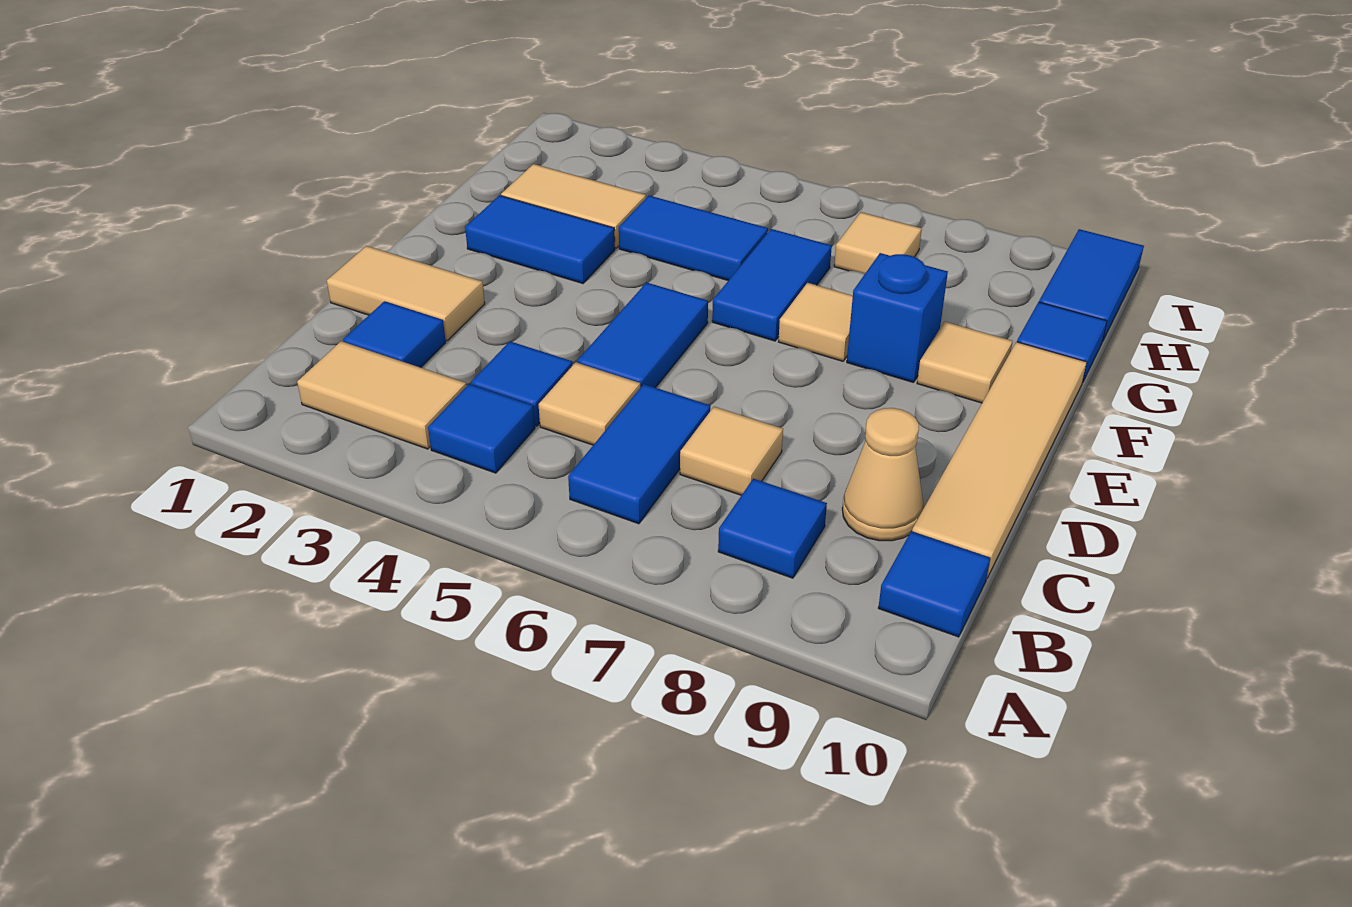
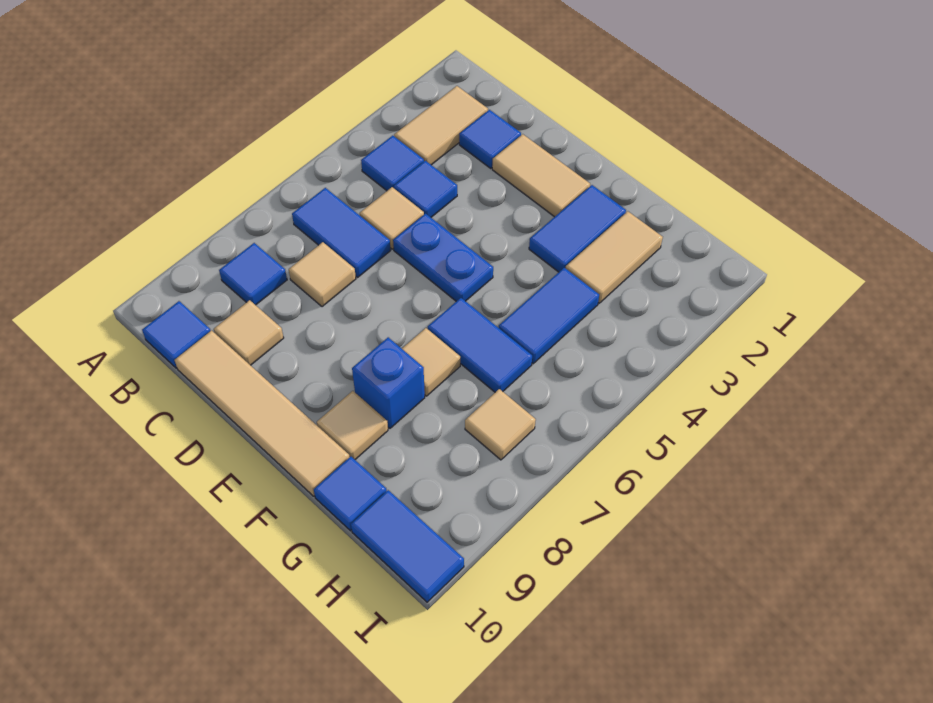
tan 1x1 cone [842,408,923,541] -> tan 1x1 tile [214,300,284,365]
tan 1x2 tile [327,246,485,341] -> tan 1x2 tile turned to [492,134,590,217]
blue 1x2 tile [577,283,708,388] -> blue 1x2 plate [393,213,493,301]

